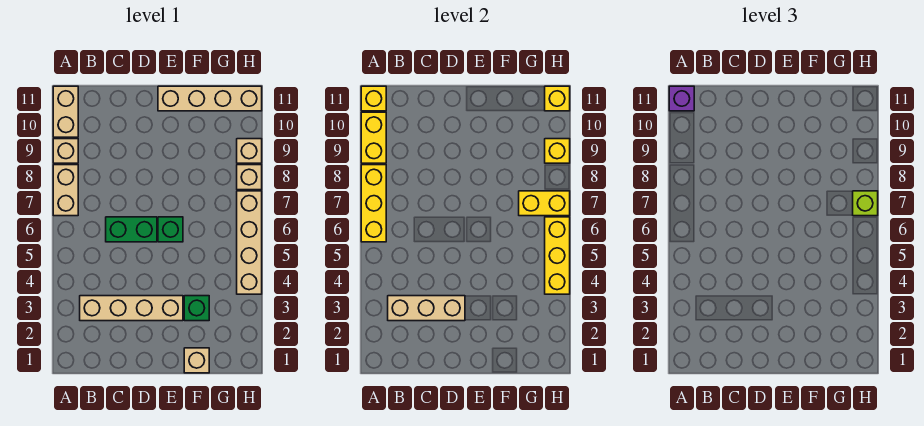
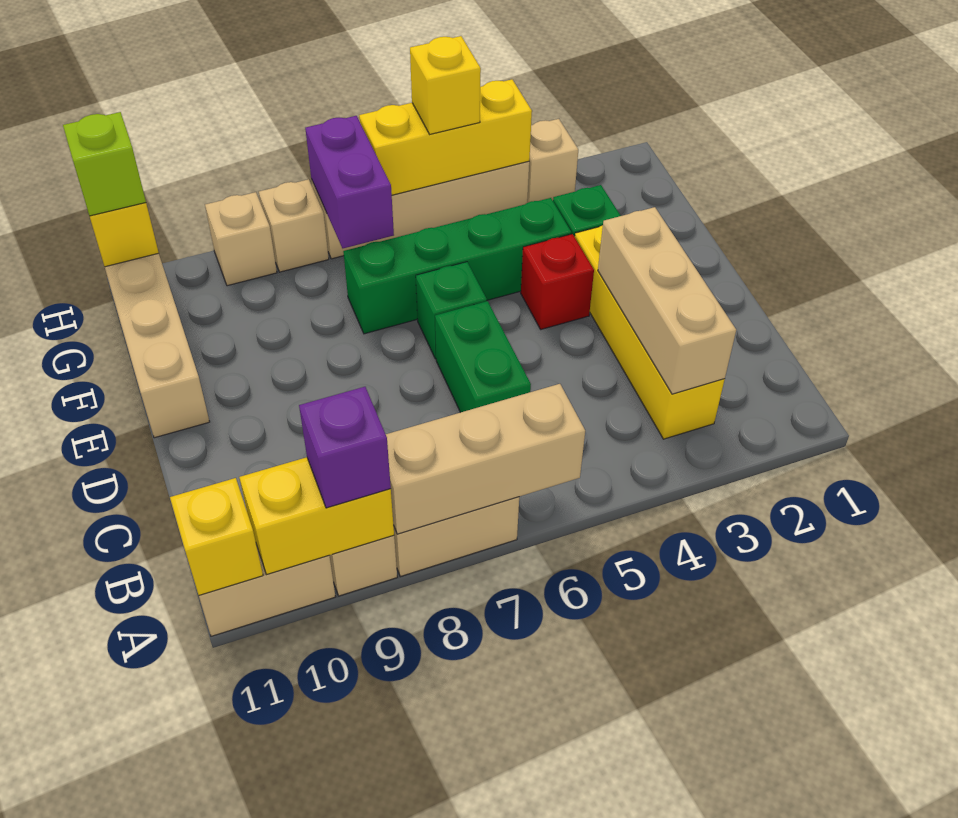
yellow 1x3 brick [361,165,386,242] -> tan 1x3 brick [386,384,585,534]
purple 1x1 brick [669,86,694,111] -> purple 1x1 brick moved to [299,387,391,508]
tan 1x4 brick [80,296,183,321] -> yellow 1x4 brick [575,226,725,439]
none -> red 1x1 brick [521,234,594,329]
tan 1x1 brick [184,348,209,373] -> tan 1x1 brick moved to [527,119,578,203]
none -> green 1x4 brick [343,198,571,334]
yellow 1x2 brick [519,191,570,216] -> purple 1x2 brick [305,116,394,248]
lime 1x1 brick [853,191,878,216] -> lime 1x1 brick moved to [63,112,146,216]
yellow 1x1 brick [545,139,570,163] -> yellow 1x1 brick moved to [410,36,481,134]

